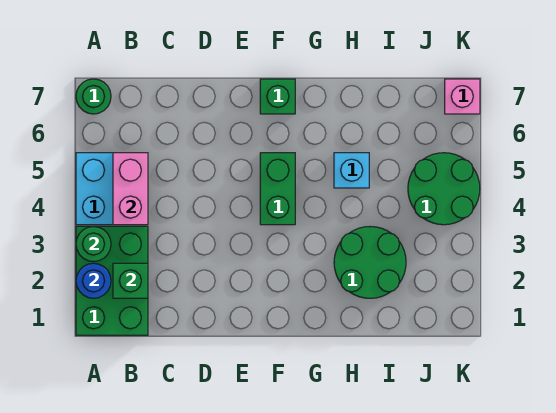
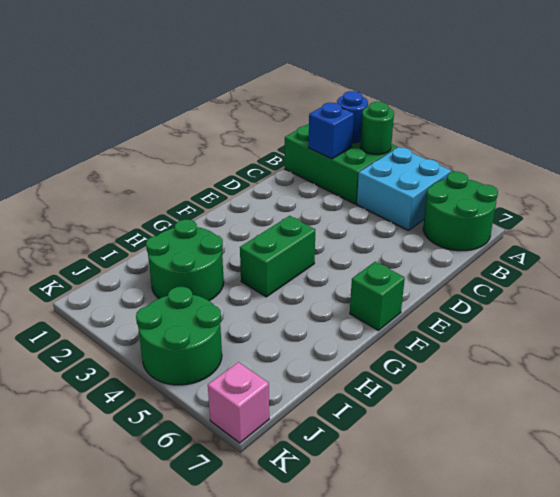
green 1x1 round brick [76,79,111,114] -> green 2x2 round brick [423,172,498,251]
green 1x1 brick [113,263,148,298] -> blue 1x1 brick [308,103,354,159]
pink 1x2 brick [113,153,148,225] -> none
green 1x2 brick [260,153,295,225] -> green 1x2 brick turned to [240,216,315,297]
cyan 1x1 brick [334,153,369,188] -> none

